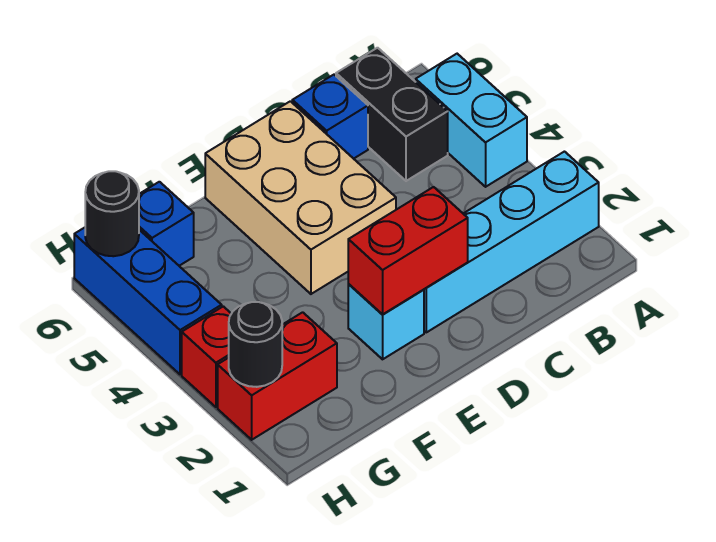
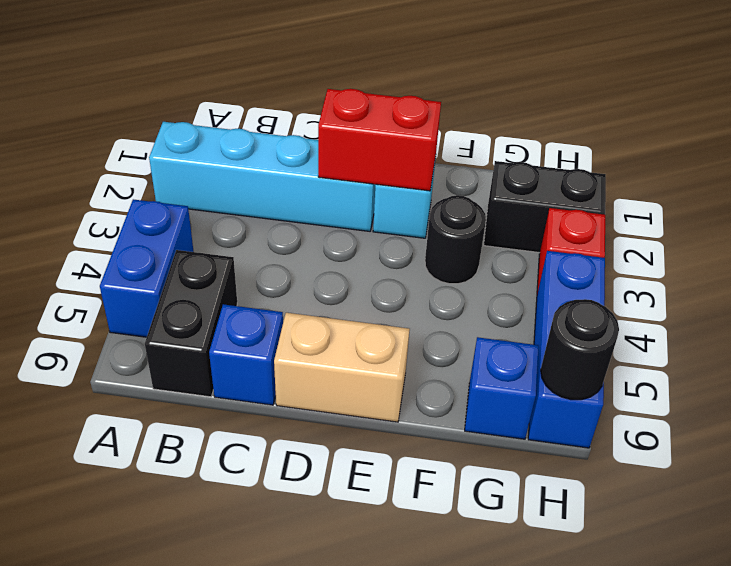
cyan 1x2 brick [416,54,527,187] -> blue 1x2 brick [100,199,194,337]
tan 2x3 brick [205,101,396,294] -> tan 1x2 brick [274,313,410,422]
red 1x2 brick [218,312,337,440] -> black 1x2 brick [484,161,606,253]
black 1x1 round brick [229,302,282,387] -> black 1x1 round brick moved to [425,195,486,284]

